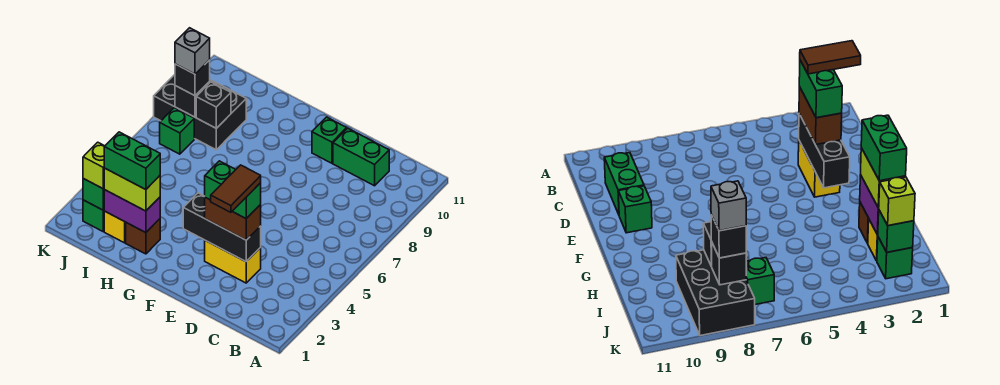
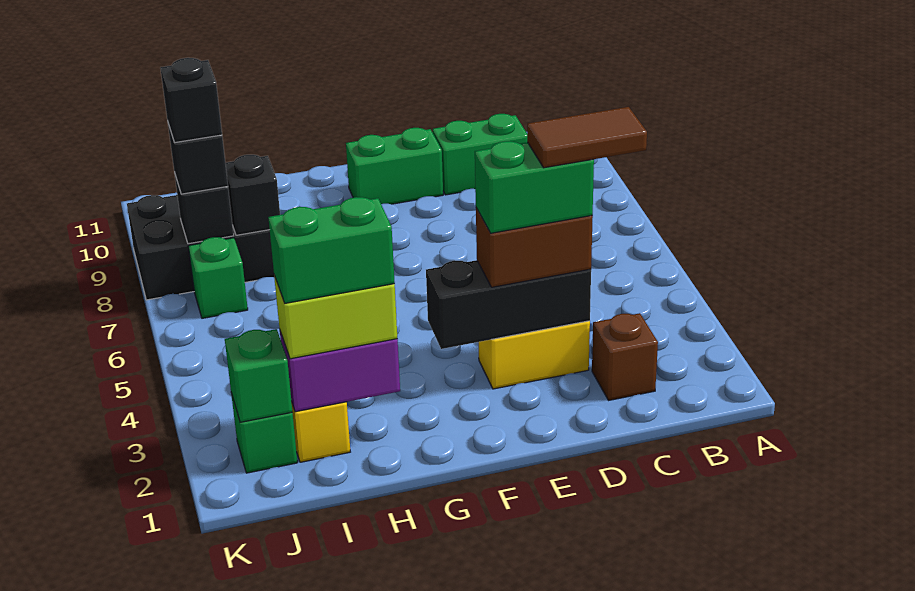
brown 1x2 tile [211,165,261,212] -> brown 1x2 tile turned to [527,107,647,168]
green 1x1 brick [312,117,347,163] -> green 1x2 brick [346,128,443,204]
brown 1x1 brick [126,219,160,254] -> brown 1x1 brick moved to [592,313,658,400]
lime 1x1 brick [83,142,104,189] -> none
grey 1x1 brick [175,28,210,74] -> black 1x1 brick [160,58,222,143]

